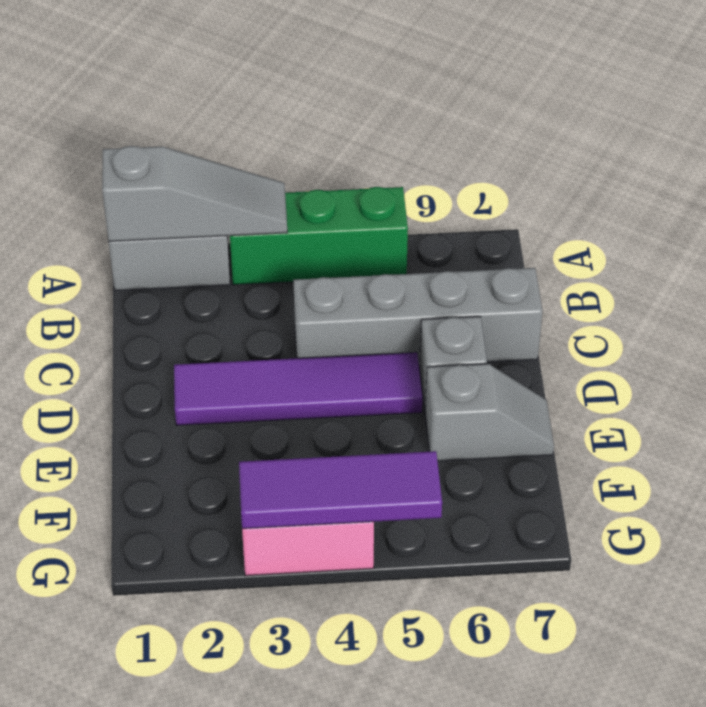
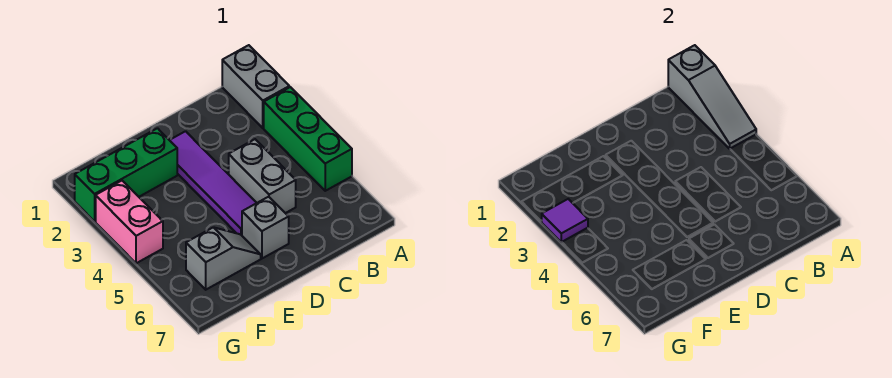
grey 1x4 brick [293,268,542,365] -> grey 1x2 brick [229,139,296,213]
none -> green 1x3 brick [75,128,177,221]
grey 1x2 slope [425,364,554,461] -> grey 1x2 slope turned to [186,227,261,290]
purple 1x3 tile [239,451,442,529] -> purple 1x1 tile [541,199,588,242]

